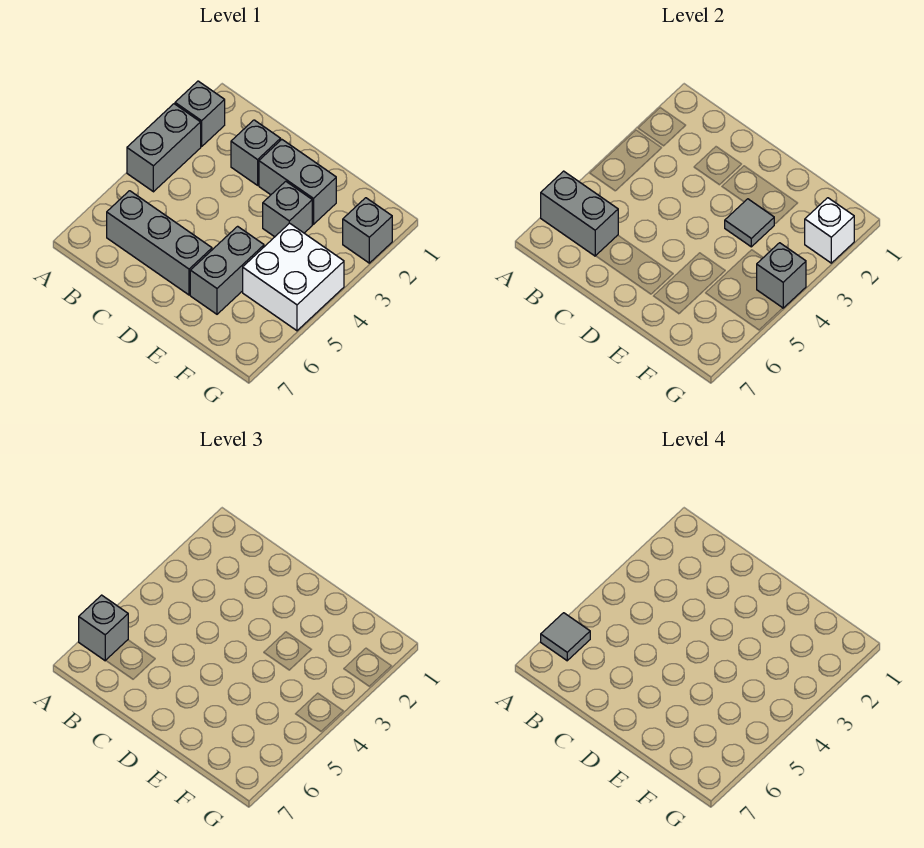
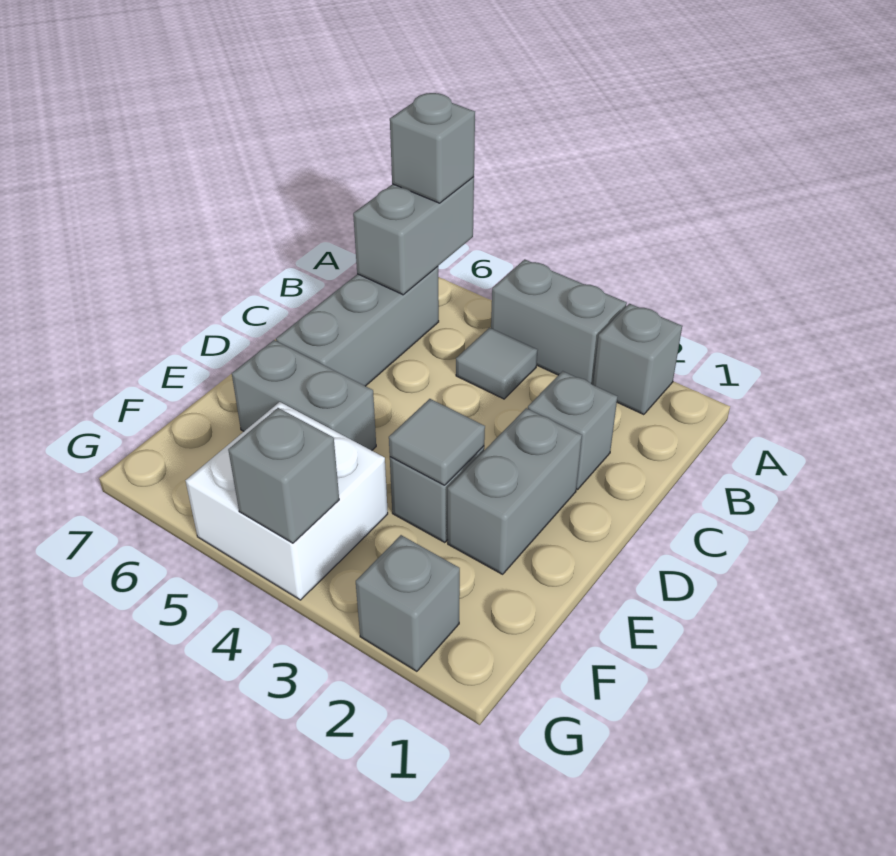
grey 1x1 tile [541,613,590,661] -> grey 1x1 tile moved to [456,328,538,399]
white 1x1 brick [805,198,854,263] -> none

